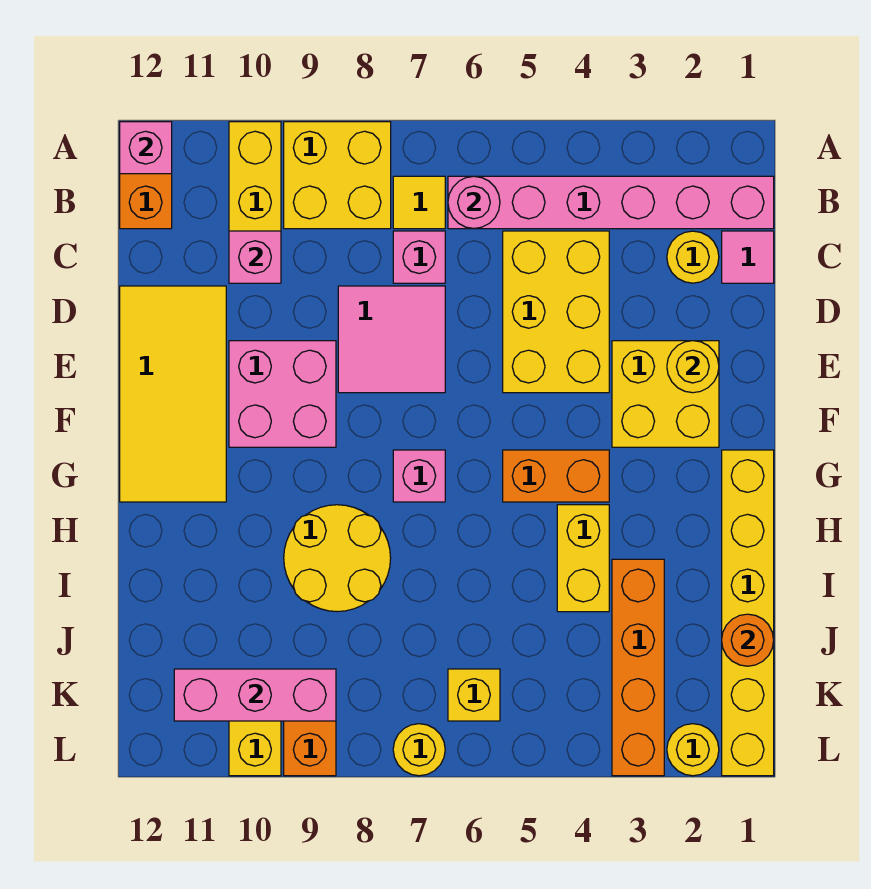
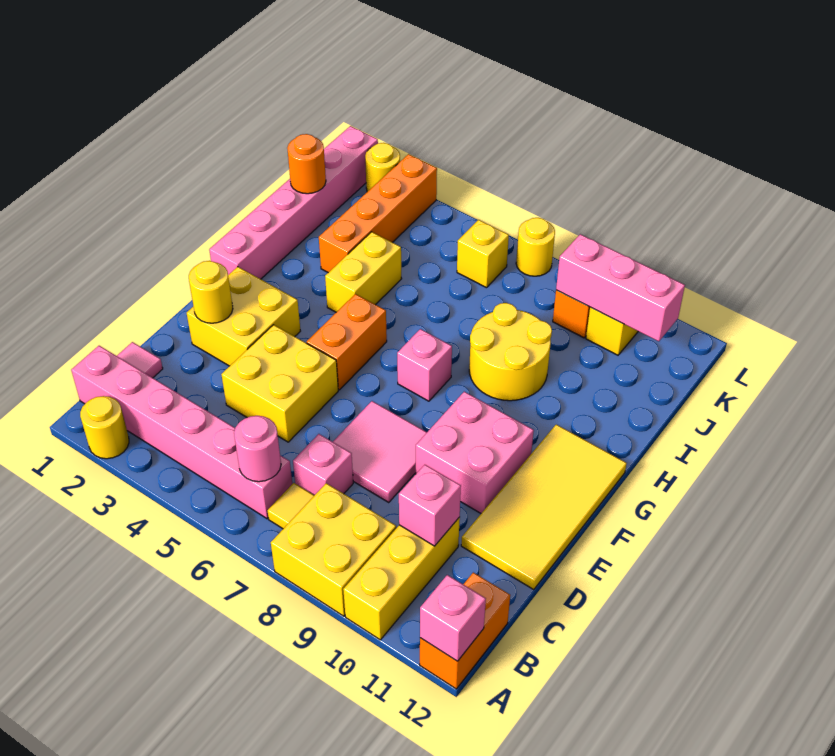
yellow 1x1 round brick [667,231,719,283] -> yellow 1x1 round brick moved to [80,396,129,459]
yellow 2x3 brick [503,231,609,393] -> yellow 2x2 brick [221,325,338,442]
yellow 1x6 brick [722,450,774,776] -> pink 1x6 brick [209,126,378,279]
orange 1x2 brick [503,450,609,502] -> orange 1x2 brick turned to [307,294,387,390]

